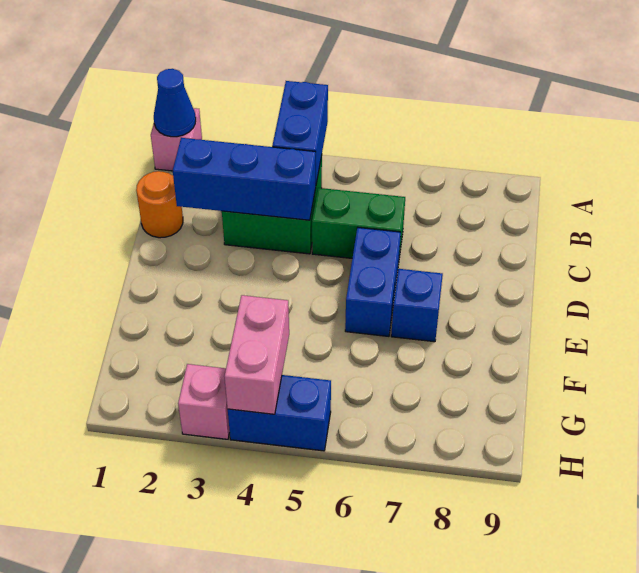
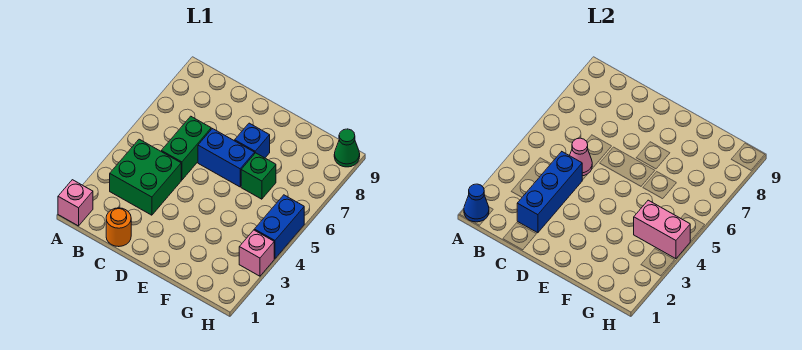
blue 1x2 brick [272,81,328,183] -> none
none -> pink 1x1 cone [570,138,592,176]
none -> green 1x1 brick [241,153,276,199]
none -> green 1x1 cone [334,129,360,167]

